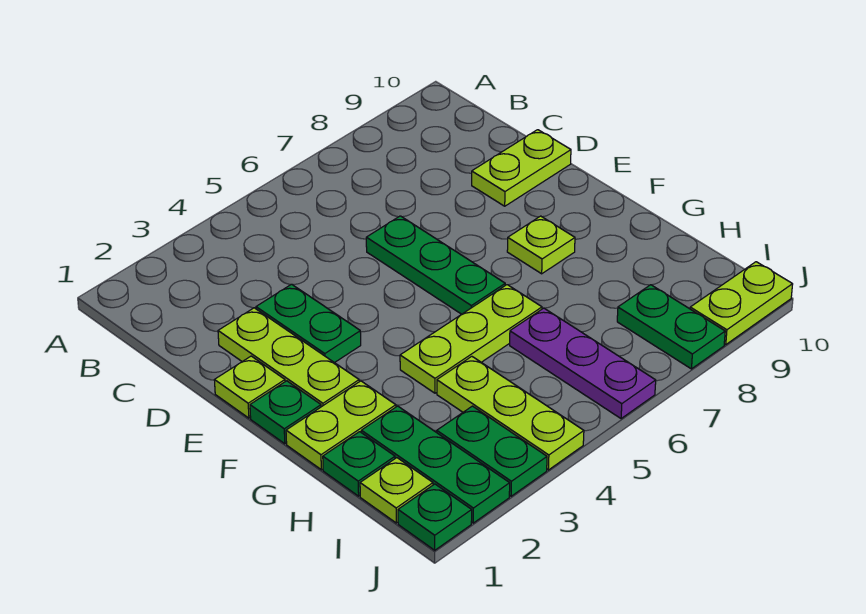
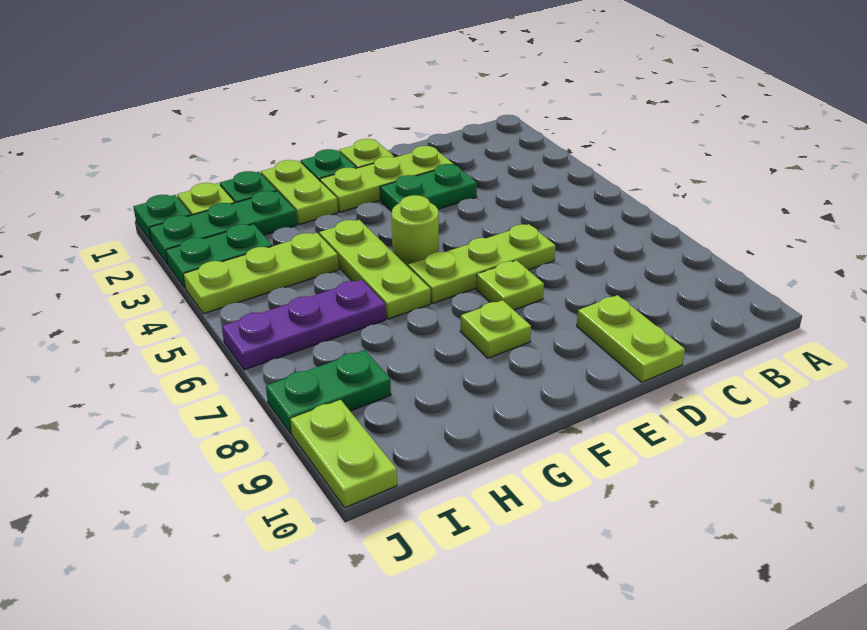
green 1x3 plate [366,216,505,314] -> lime 1x3 plate [408,224,555,304]
none -> lime 1x1 plate [476,260,544,310]
none -> lime 1x1 round brick [392,195,439,266]

